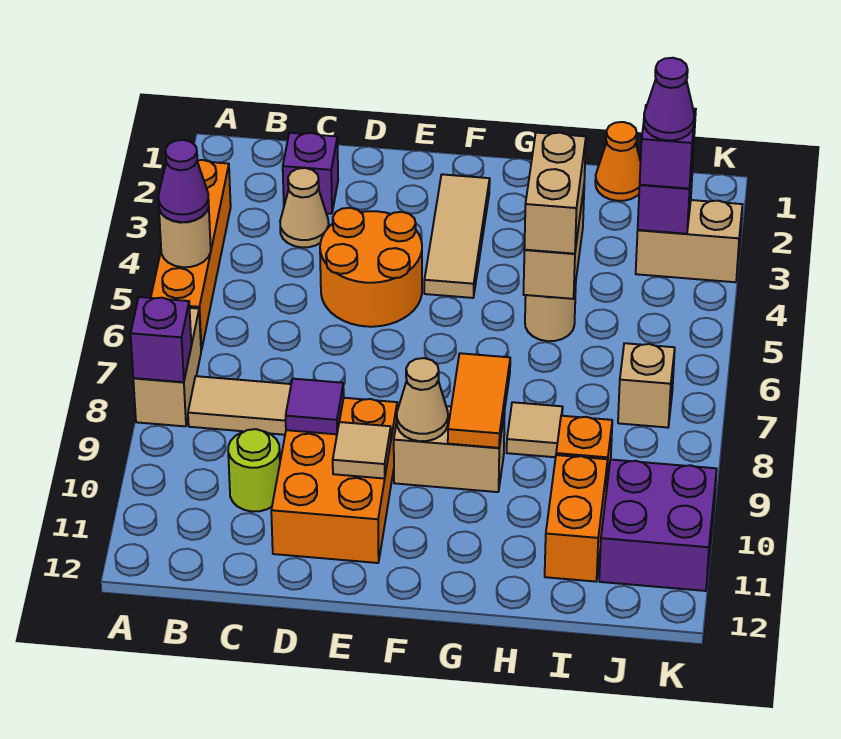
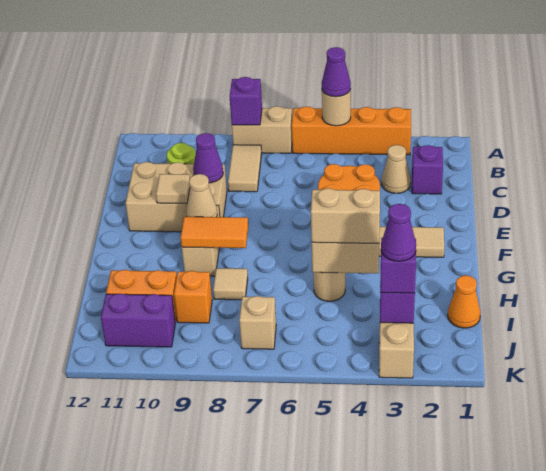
orange 2x3 brick [271,398,397,563] -> tan 2x3 brick [126,162,227,232]
purple 1x1 tile [286,379,344,434] -> purple 1x1 cone [193,133,223,183]
purple 2x2 brick [599,460,717,591] -> purple 1x2 brick [101,294,175,347]

